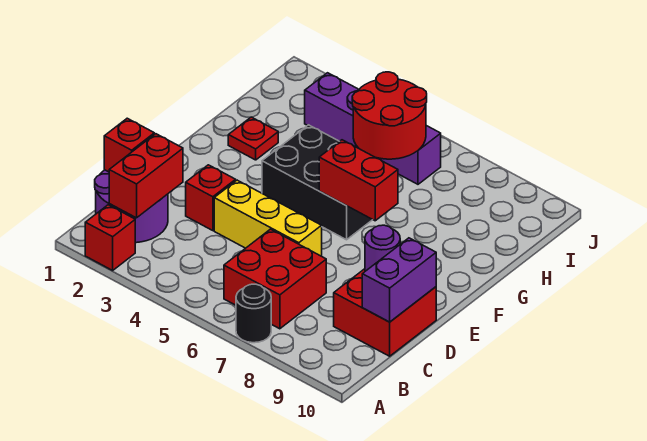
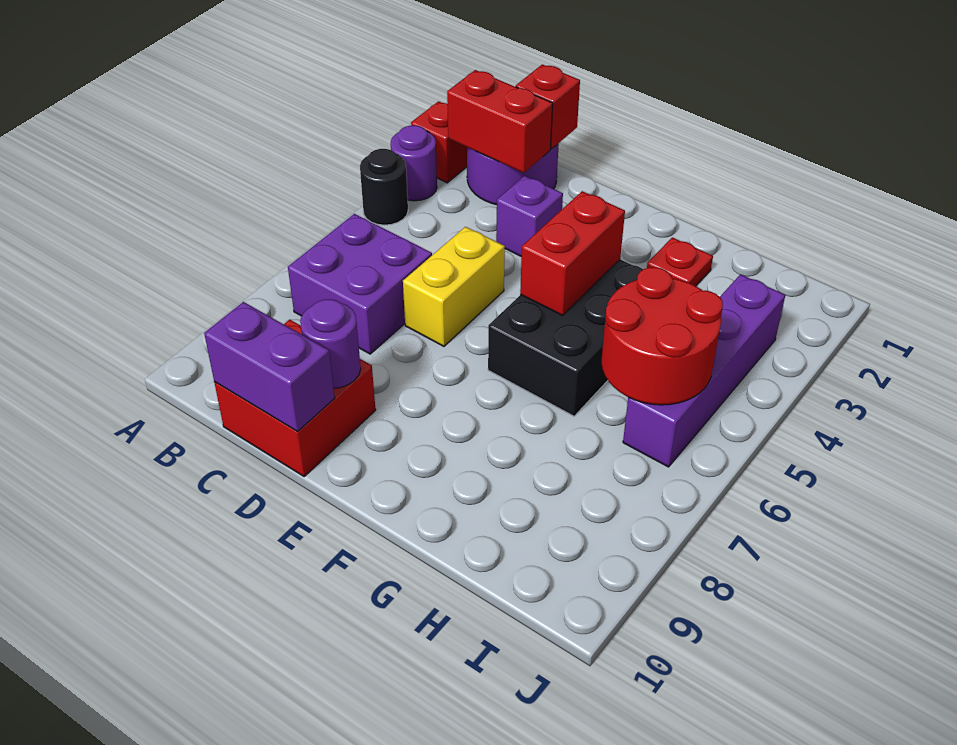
none -> purple 1x1 round brick [391,125,437,201]
black 1x1 round brick [236,284,271,343] -> black 1x1 round brick moved to [360,149,408,225]
red 2x2 brick [224,229,326,329] -> purple 2x2 brick [288,214,432,354]
red 1x1 brick [186,165,236,231] -> purple 1x1 brick [496,176,563,256]
yellow 1x3 brick [214,180,322,256] -> yellow 1x2 brick [403,227,505,346]
red 1x2 brick [319,140,398,221] -> red 1x2 brick moved to [520,191,625,316]

